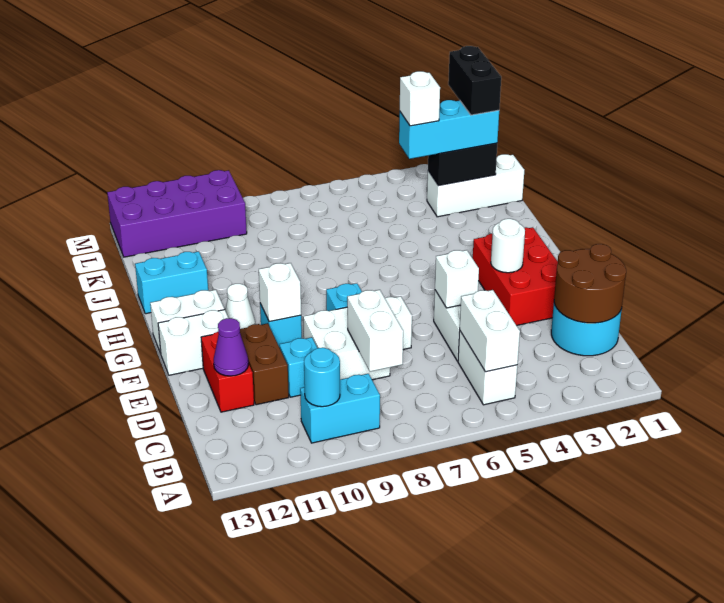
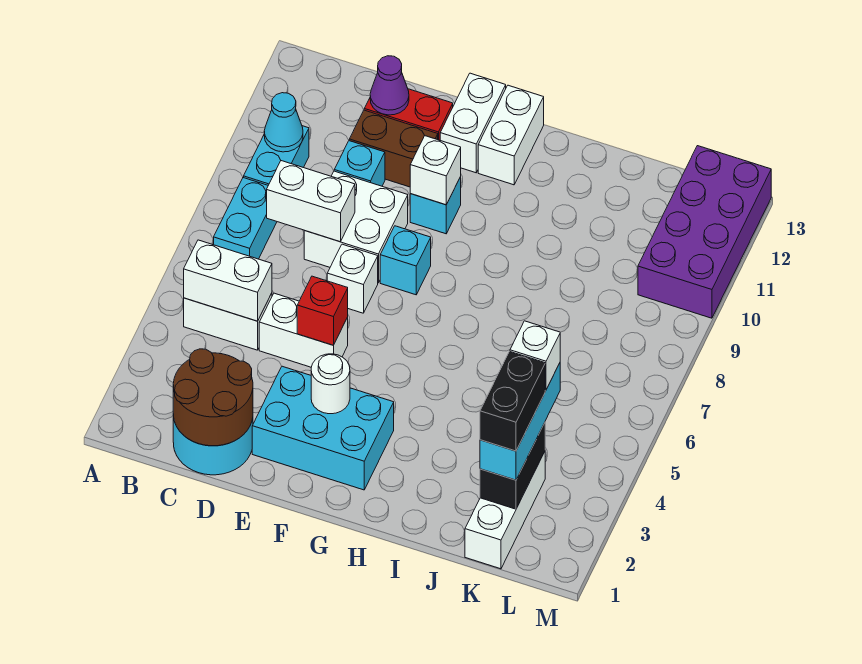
cyan 1x1 round brick [304,348,340,407] -> cyan 1x1 cone [264,93,303,152]
red 2x3 brick [473,227,558,326] -> cyan 2x3 brick [252,366,394,490]
white 1x1 brick [435,250,479,308] -> red 1x1 brick [297,276,348,345]
white 1x1 cone [225,284,255,329] -> none
cyan 1x2 brick [135,251,208,314] -> cyan 1x2 brick moved to [214,178,277,259]
black 1x2 brick [448,46,501,115] -> black 1x2 brick turned to [480,351,545,451]

